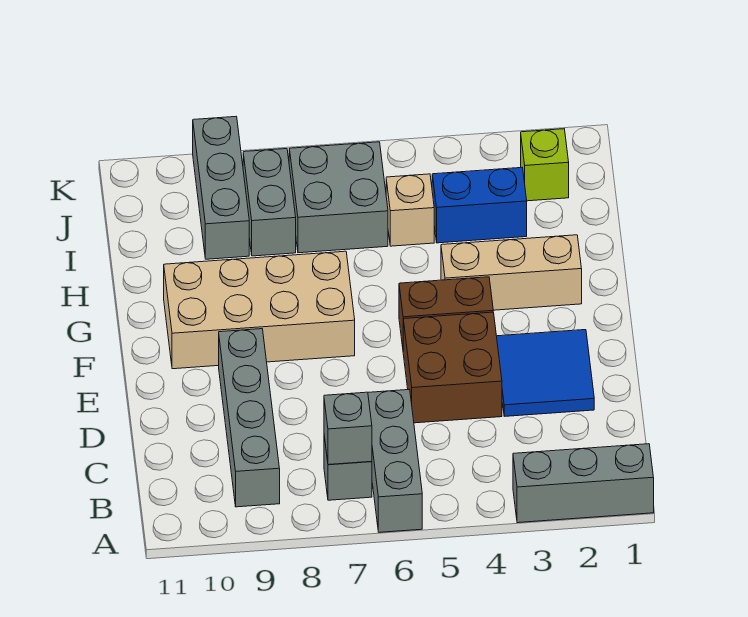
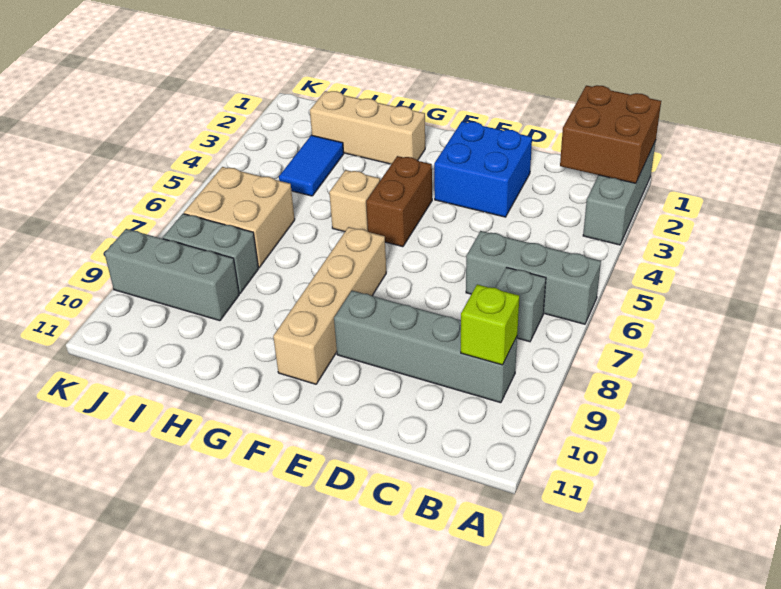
grey 1x1 brick [324,392,372,465] -> none
blue 2x2 tile [497,330,594,416] -> blue 2x2 brick [434,121,532,217]
brown 2x2 brick [403,312,502,423] -> brown 2x2 brick moved to [560,85,661,183]
tan 2x4 brick [164,251,355,369] -> tan 1x4 brick [273,227,386,384]
tan 1x3 brick [441,235,582,310] -> tan 1x3 brick turned to [310,91,425,164]
blue 1x2 brick [432,168,527,243] -> blue 1x2 tile [279,135,344,196]
tan 1x1 brick [386,174,434,246] -> tan 1x1 brick moved to [329,170,380,232]
grey 2x2 brick [289,142,388,253] -> tan 2x2 brick [184,167,295,267]
lime 1x1 brick [521,129,569,201] -> lime 1x1 brick moved to [461,284,519,365]

